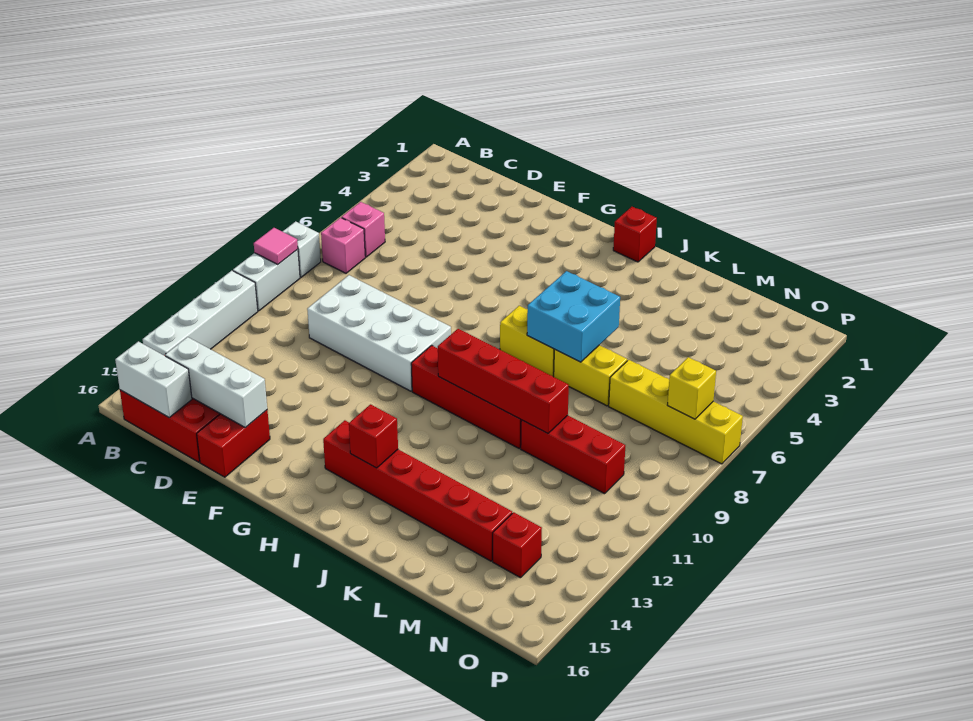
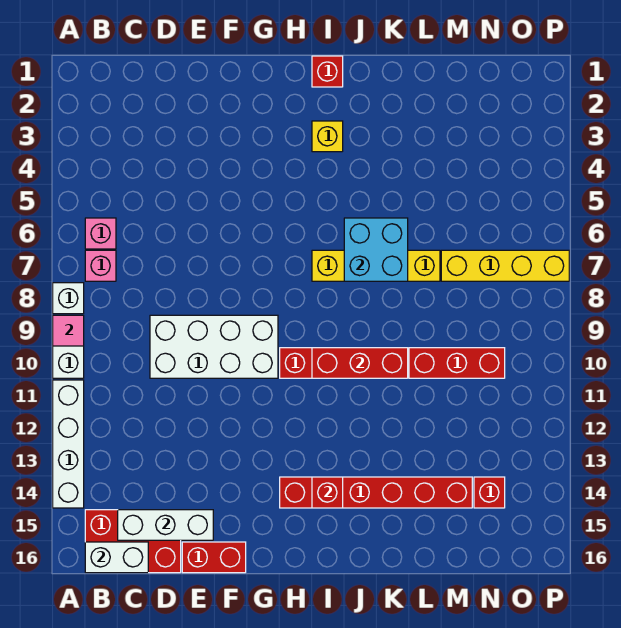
red 1x2 brick [197,410,270,477] -> red 1x2 brick turned to [182,542,246,573]
red 1x4 brick [438,329,569,433] -> red 1x3 brick [312,348,408,378]
yellow 1x1 brick [667,357,716,419] -> yellow 1x1 brick moved to [312,121,343,152]

